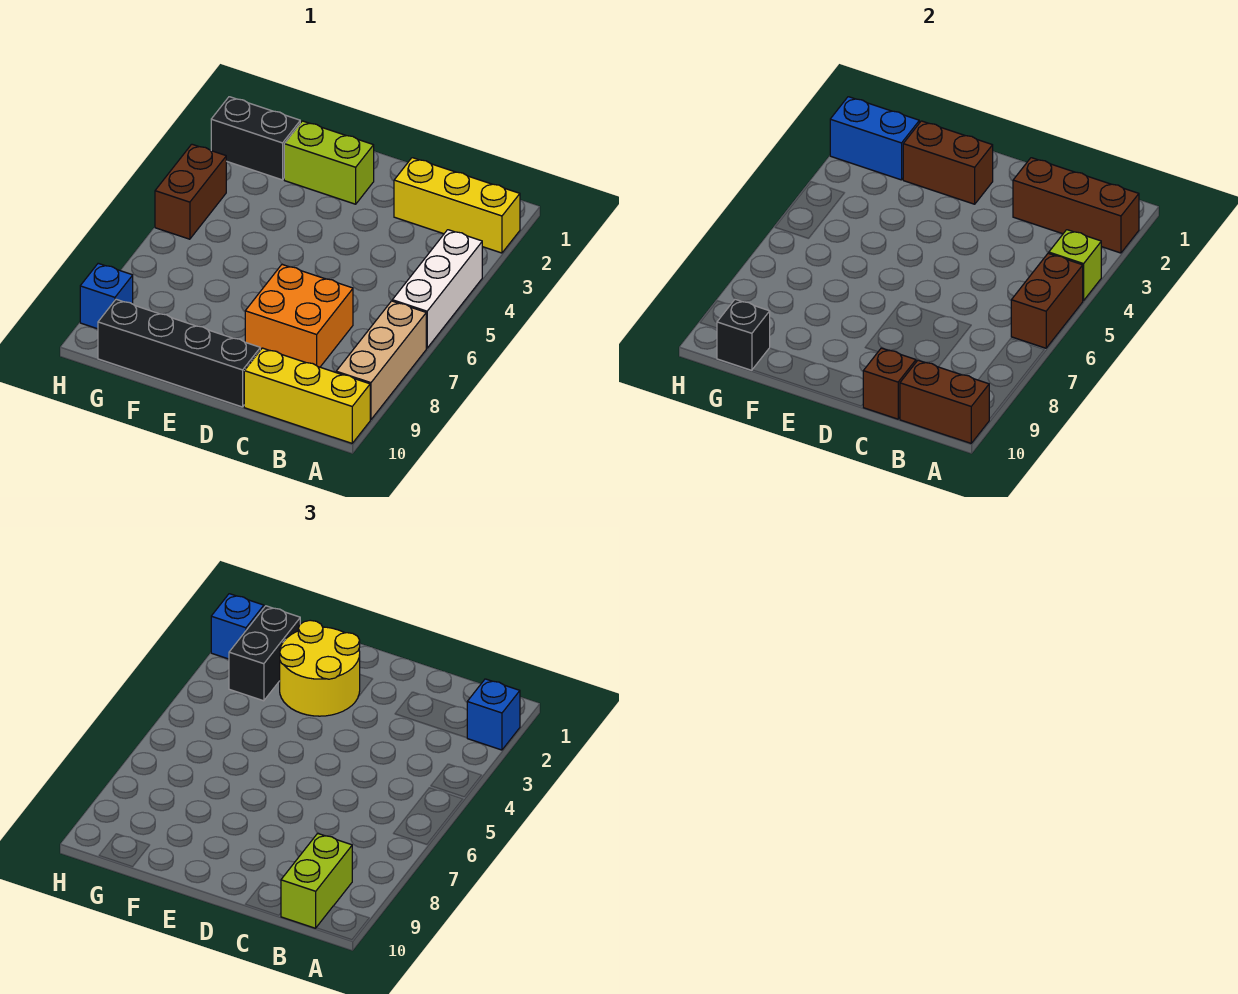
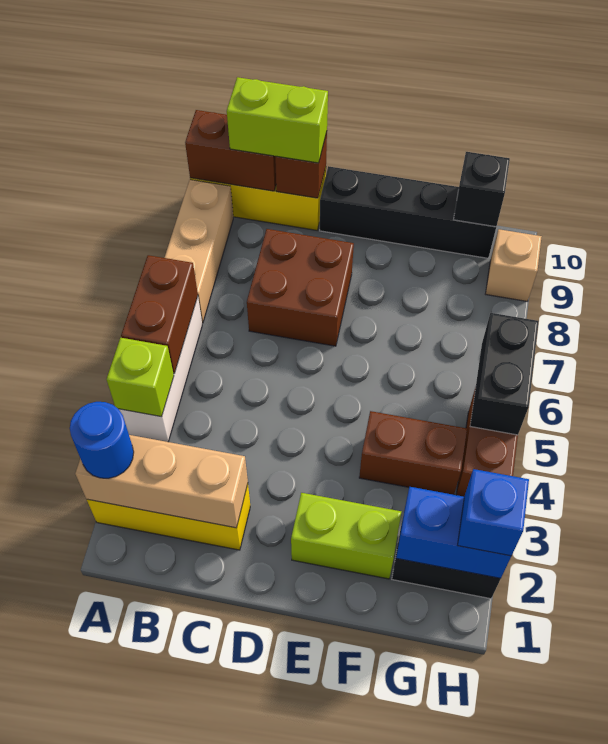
brown 1x3 brick [1013,158,1139,253] -> tan 1x3 brick [75,435,248,528]
blue 1x1 brick [467,679,520,750] -> blue 1x1 round brick [70,402,134,478]
lime 1x2 brick [281,833,352,928] -> lime 1x2 brick turned to [227,77,328,163]
orange 2x2 brick [245,265,353,367] -> brown 2x2 brick [247,229,354,346]
brown 1x2 brick [903,121,993,204] -> brown 1x2 brick moved to [359,411,467,495]
yellow 2x2 round brick [280,620,360,716] -> none
black 1x2 brick [229,606,300,701] -> black 1x2 brick moved to [470,313,539,435]
blue 1x1 brick [80,263,133,329] -> tan 1x1 brick [486,229,542,301]

